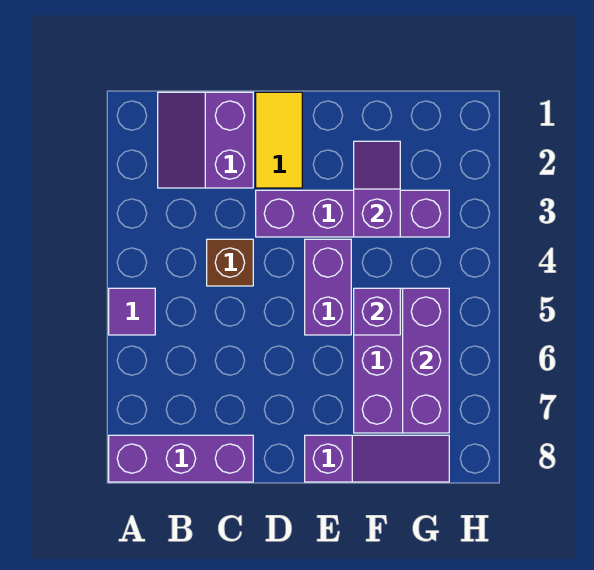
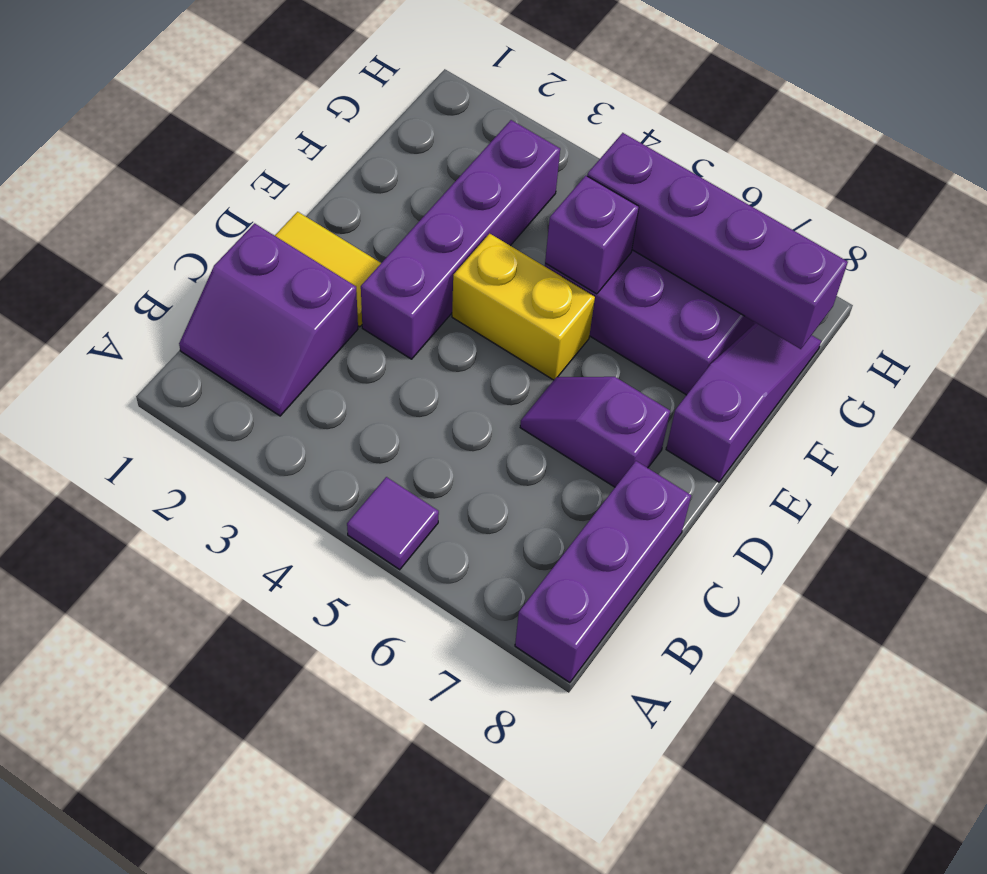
brown 1x1 brick [207,239,253,286] -> none
purple 1x2 brick [305,239,351,335] -> yellow 1x2 brick [452,234,595,380]
purple 1x2 slope [354,141,400,237] -> purple 1x2 slope moved to [520,377,670,487]
purple 1x3 brick [403,288,449,433] -> purple 1x4 brick [587,133,848,349]

